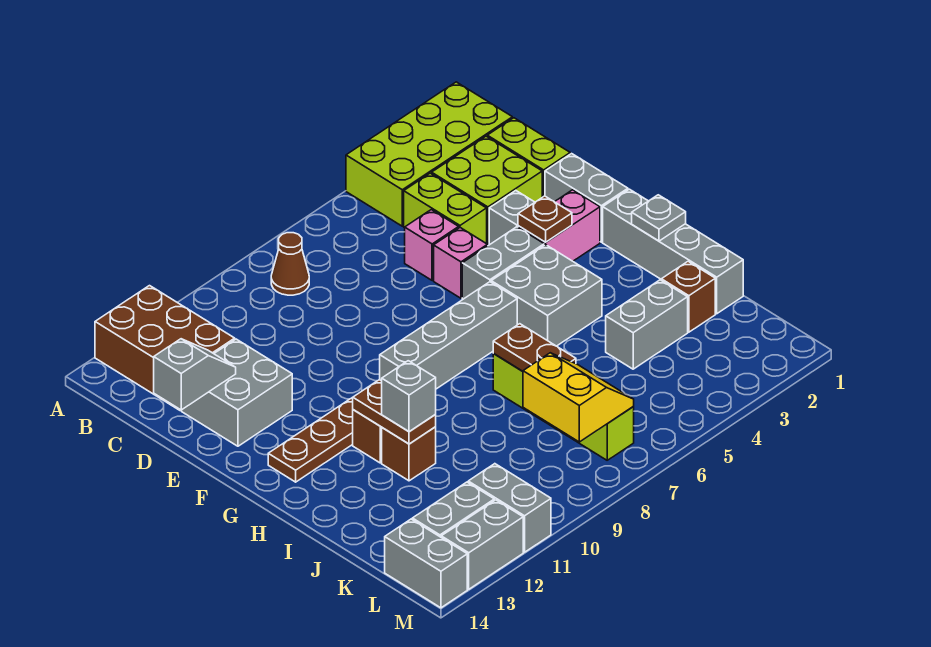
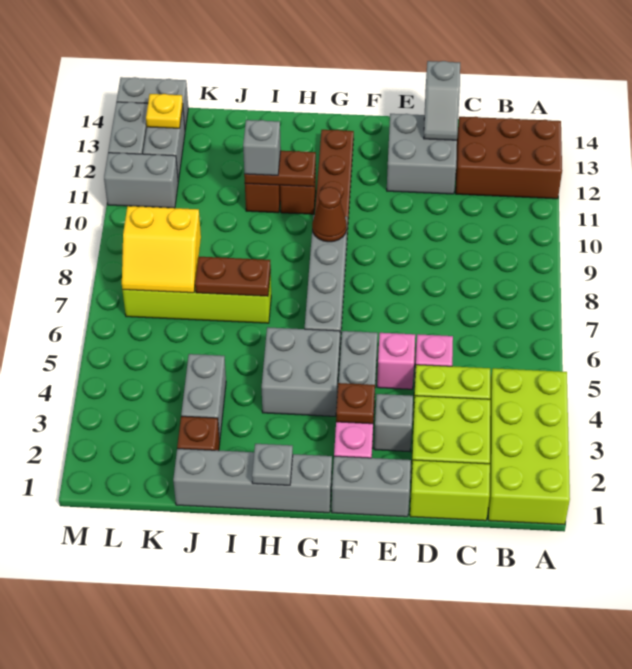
brown 1x1 cone [271,233,309,295] -> brown 1x1 cone moved to [312,187,347,242]
none -> yellow 1x1 plate [146,94,183,128]

